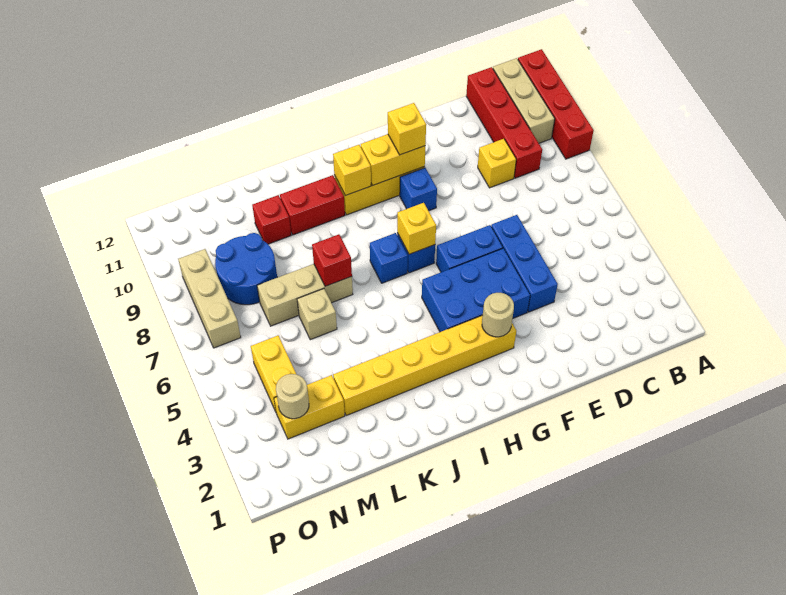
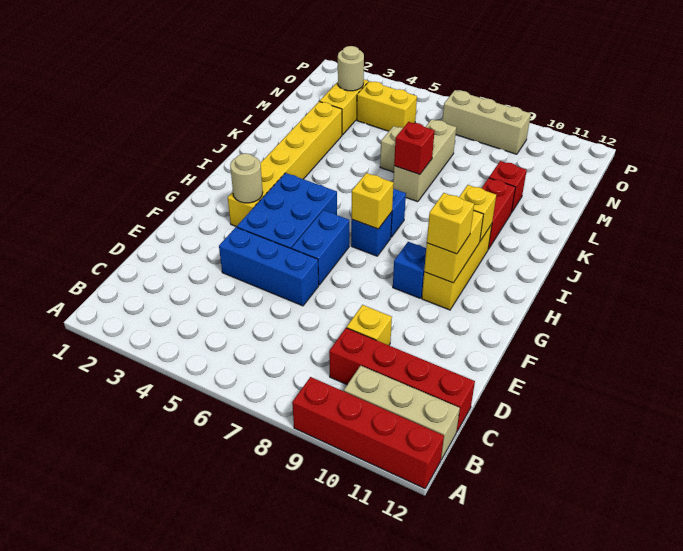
blue 2x2 round brick [215,233,277,305] -> none

